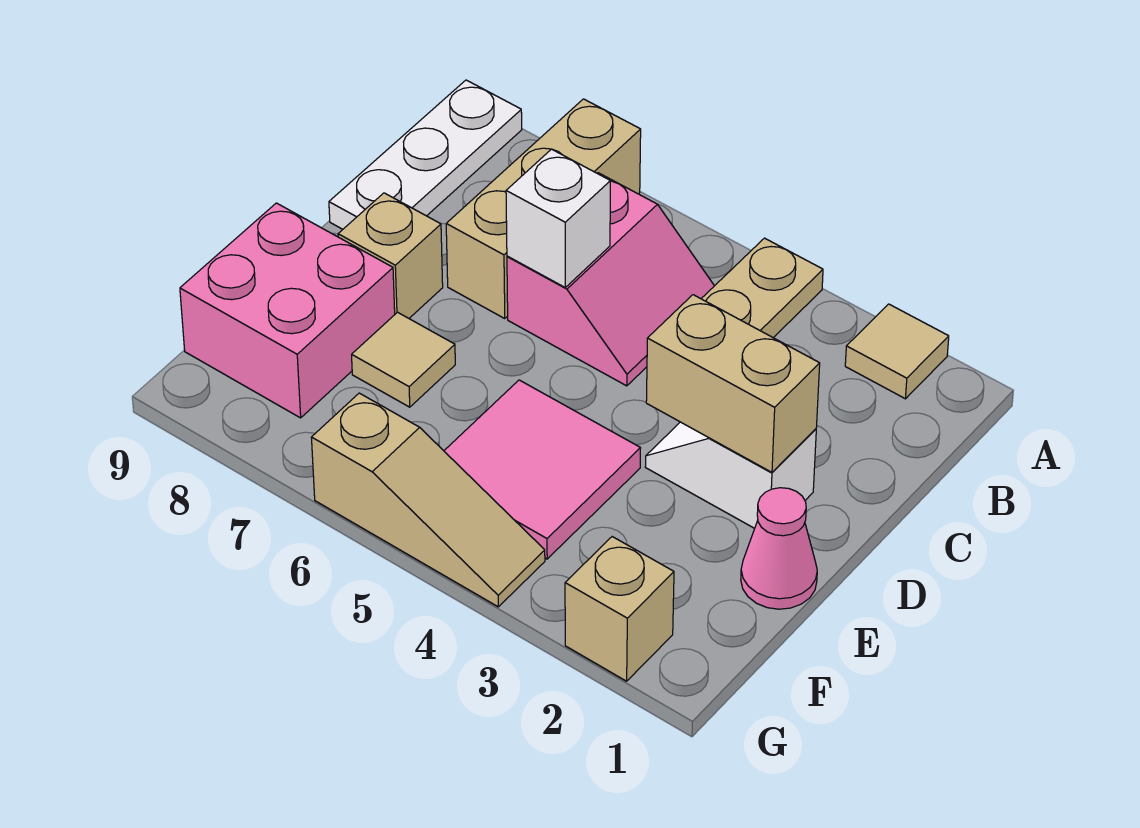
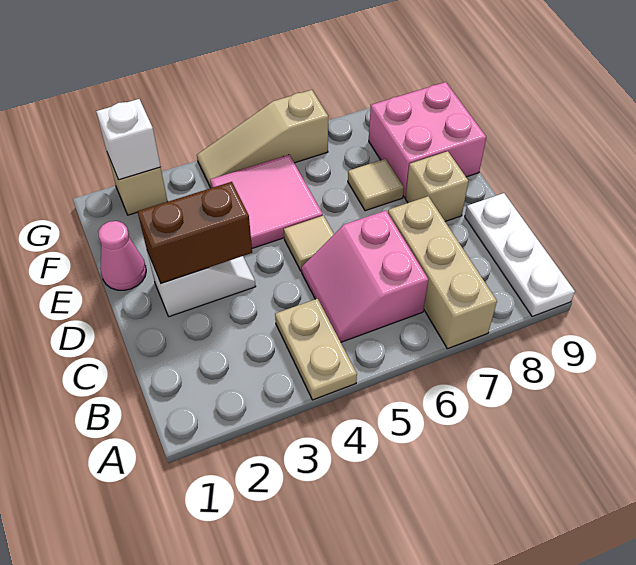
tan 1x1 tile [845,304,949,399] -> tan 1x1 tile moved to [284,216,334,271]
white 1x1 brick [506,149,610,287] -> white 1x1 brick moved to [96,99,161,180]
tan 1x2 brick [646,295,820,472] -> brown 1x2 brick [138,182,252,283]

